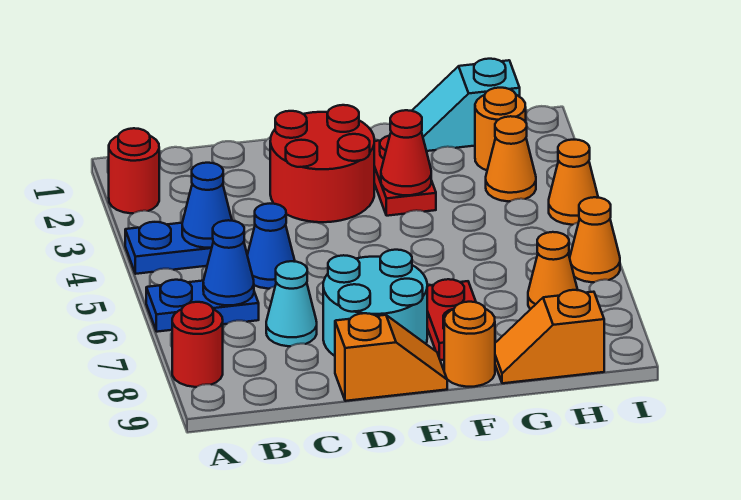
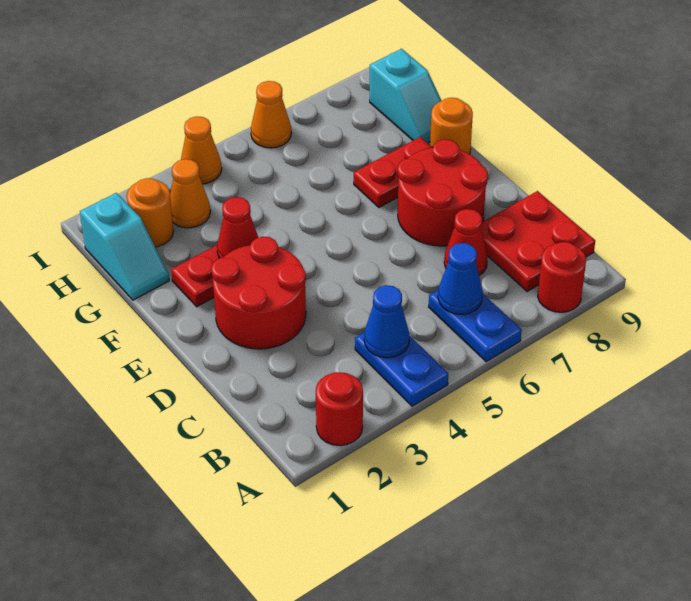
none -> red 2x2 plate [481,191,595,291]
blue 1x1 cone [247,204,295,289] -> none
cyan 1x1 cone [266,261,317,346] -> red 1x1 cone [444,209,488,276]
cyan 2x2 round brick [323,250,427,356] -> red 2x2 round brick [397,139,488,246]
orange 1x2 slope [335,313,447,401] -> none
orange 1x2 slope [495,290,604,383] -> cyan 1x2 slope [370,49,441,143]
orange 1x1 cone [528,232,578,309] -> none

